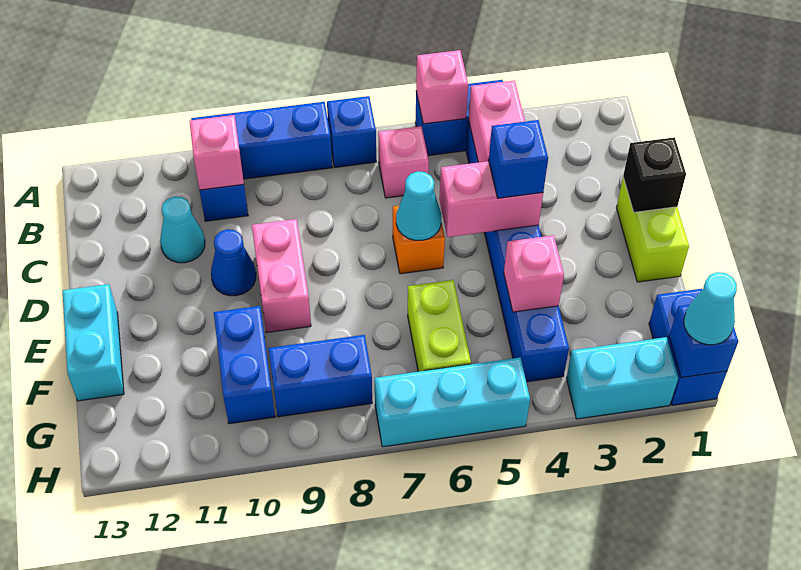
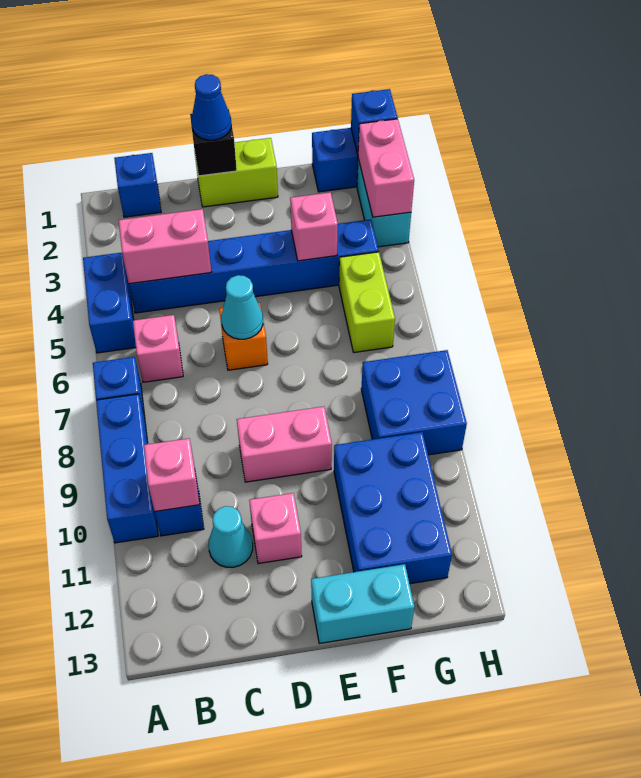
pink 1x1 brick [416,50,468,124] -> pink 1x1 brick moved to [249,493,302,564]
pink 1x2 brick [439,161,543,237] -> pink 1x2 brick moved to [358,119,414,217]
blue 1x1 brick [489,120,548,198] -> blue 1x1 brick moved to [114,153,161,217]
blue 1x1 cone [211,229,256,296] -> blue 1x1 cone moved to [192,74,231,140]
lime 1x2 brick [408,280,471,372] -> lime 1x2 brick turned to [339,252,395,352]
blue 1x2 brick [214,306,275,424] -> blue 2x3 brick [334,432,452,584]
blue 1x2 brick [268,335,372,417] -> blue 2x2 brick [361,350,467,455]
cyan 1x1 cone [684,272,737,345] -> none
cyan 1x3 brick [375,358,530,447] -> none

